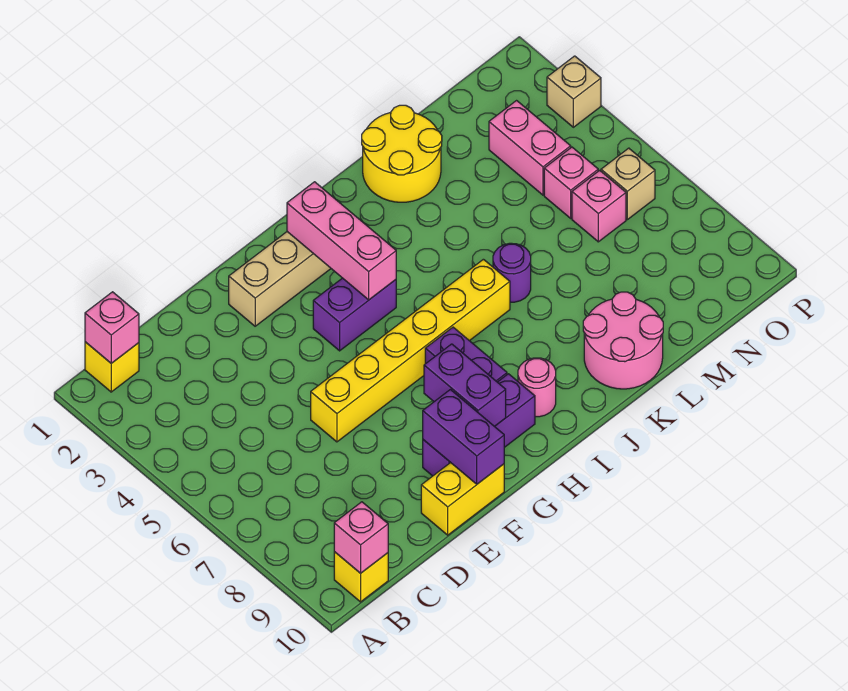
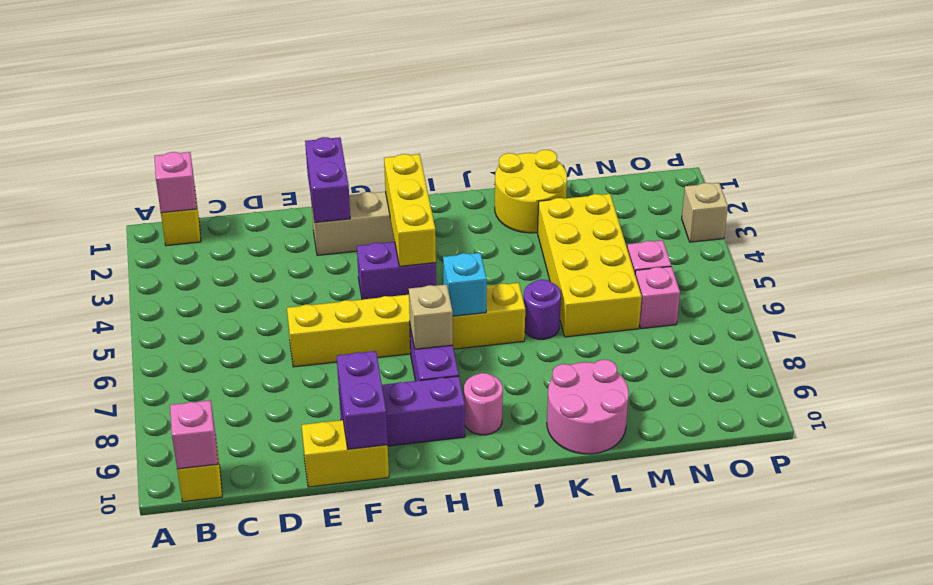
purple 1x2 brick [424,344,506,426] -> purple 1x2 brick moved to [305,137,350,222]
pink 1x3 brick [287,182,396,300] -> yellow 1x3 brick [384,154,436,266]
none -> cyan 1x1 brick [443,253,487,316]
none -> yellow 2x4 brick [538,194,642,337]
pink 1x2 brick [489,101,571,195] -> none
tan 1x1 brick [601,148,655,220] -> tan 1x1 brick moved to [409,284,453,349]

